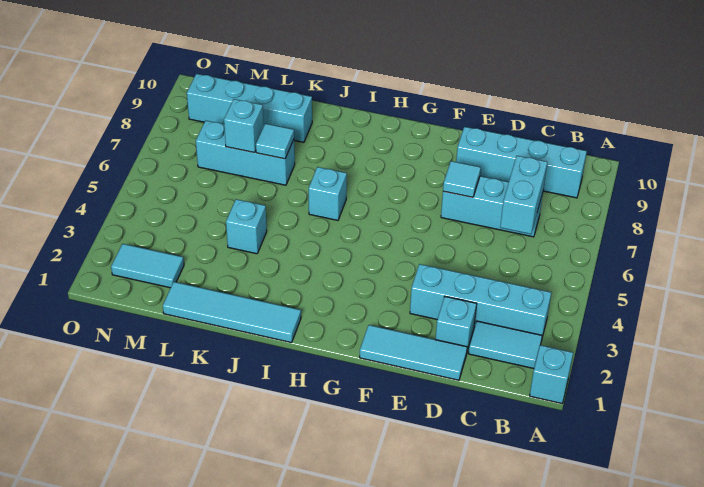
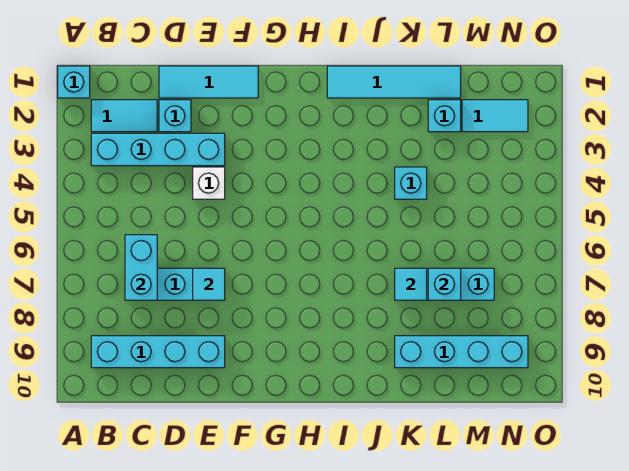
none -> white 1x1 brick [193,167,225,199]
cyan 1x1 brick [309,167,347,220] -> cyan 1x1 brick moved to [428,100,461,132]

